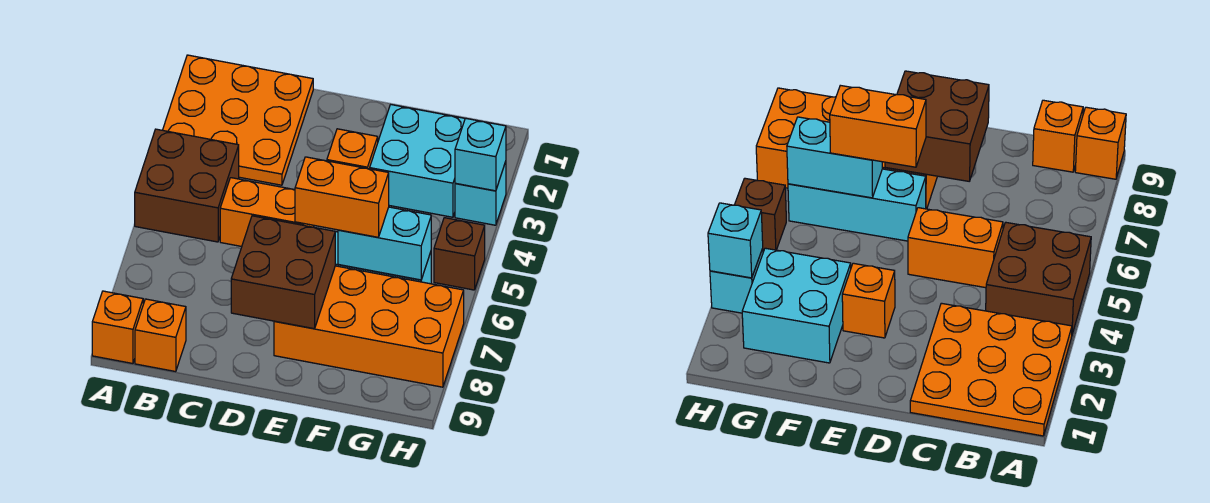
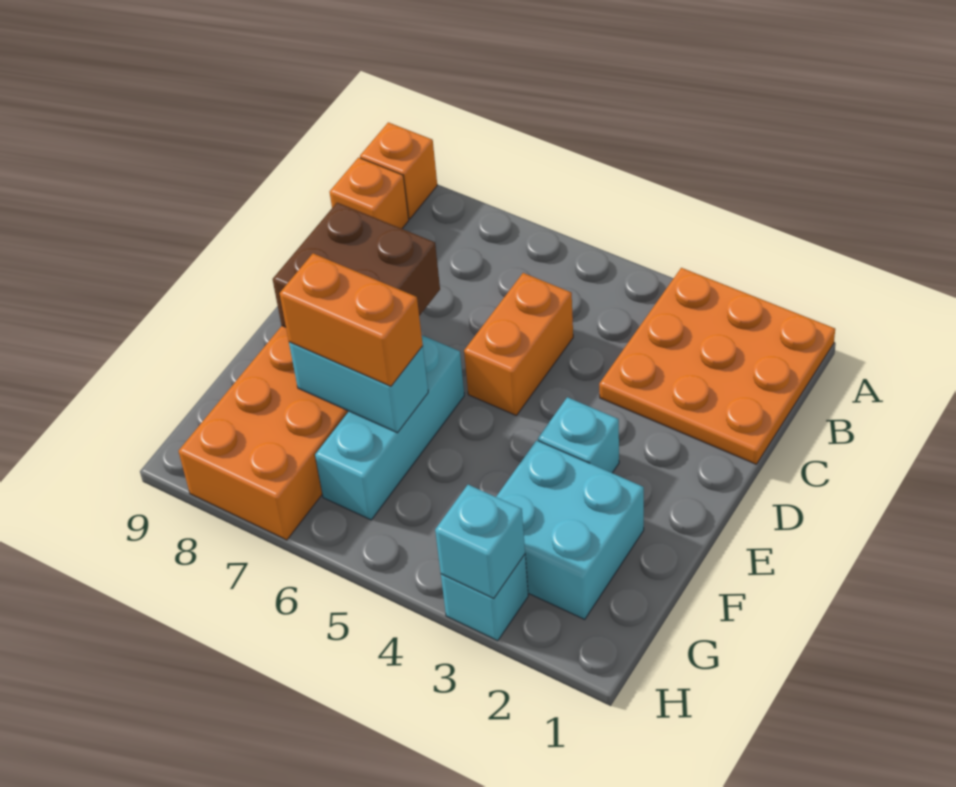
brown 2x2 brick [135,129,239,242] -> none
orange 1x1 brick [327,129,378,169] -> cyan 1x1 brick [538,397,619,473]
orange 1x2 brick [295,157,389,237] -> orange 1x2 brick turned to [280,253,423,387]
cyan 1x2 brick [338,207,431,280] -> cyan 1x2 brick turned to [289,342,428,433]
brown 1x1 brick [434,218,485,290] -> none

